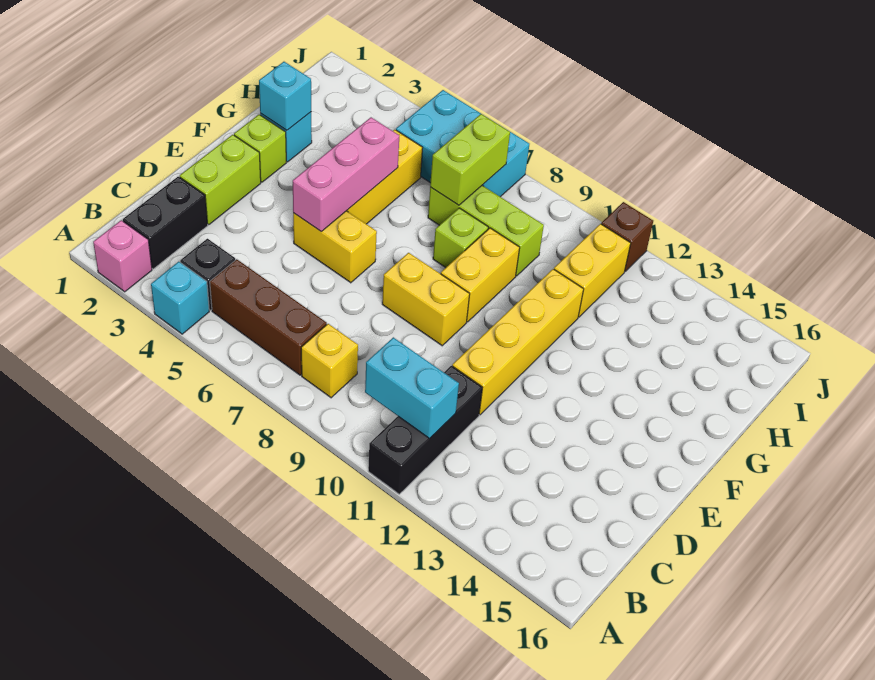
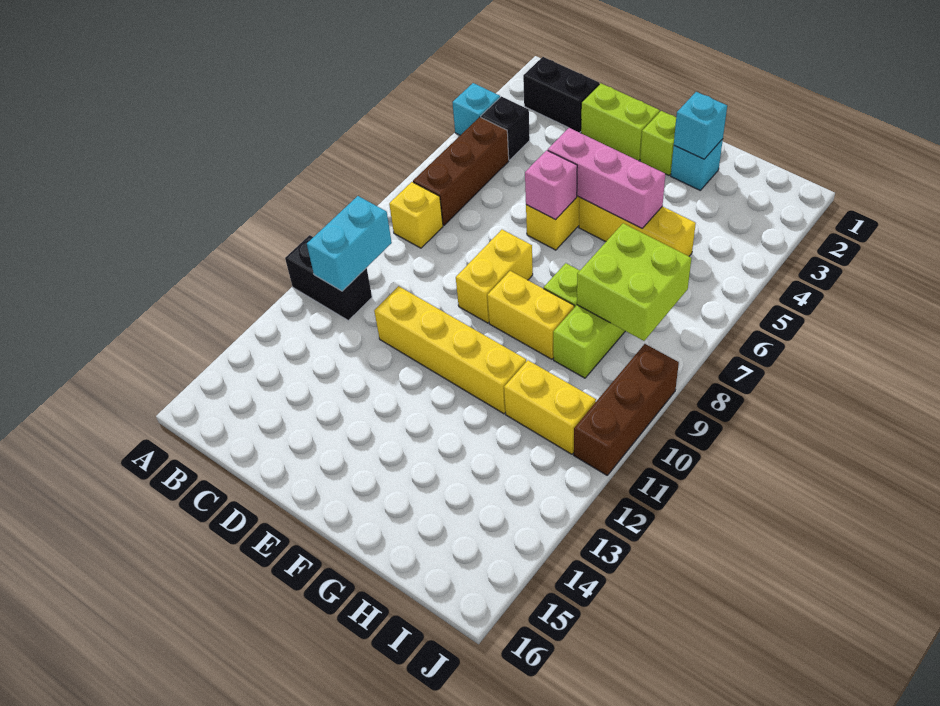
pink 1x1 brick [93,220,152,292] -> pink 1x1 brick moved to [525,150,577,220]
black 1x3 brick [368,366,482,494] -> black 1x2 brick [285,235,372,320]
lime 1x2 brick [430,114,510,205] -> lime 2x2 brick [577,223,691,341]
cyan 2x3 brick [396,90,529,197] -> none
brown 1x1 brick [601,202,653,271] -> brown 1x3 brick [574,344,679,475]

